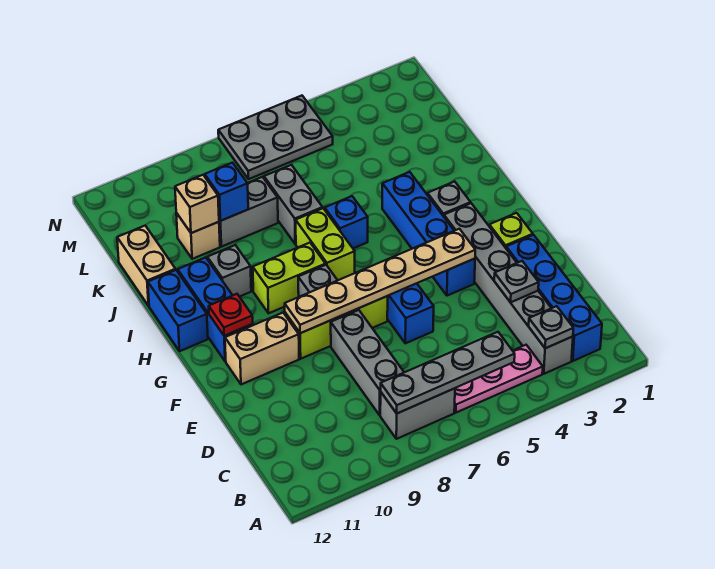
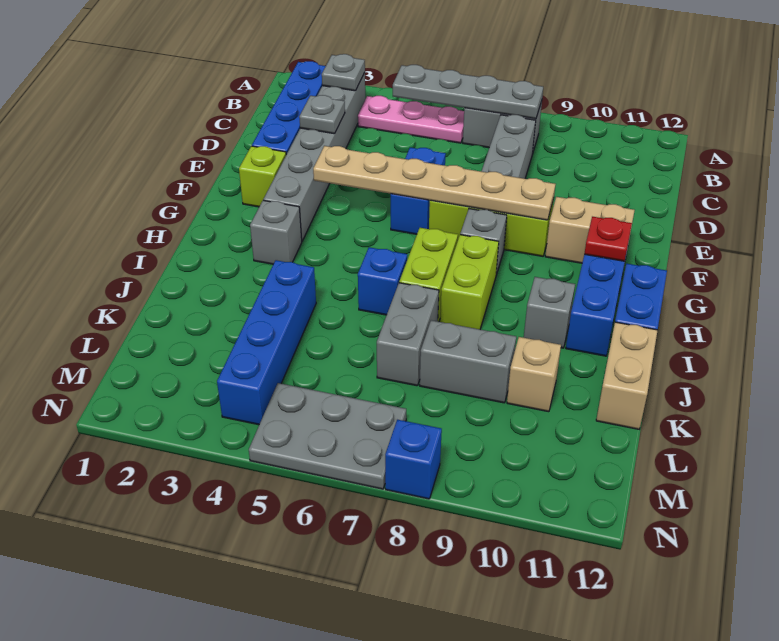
blue 1x4 brick [382,172,475,296] -> blue 1x4 brick moved to [217,260,316,425]
lime 1x2 brick [253,243,325,313] -> lime 1x2 brick turned to [440,235,499,329]
blue 1x1 brick [205,163,248,221] -> blue 1x1 brick moved to [385,420,442,499]
tan 1x1 brick [175,175,219,233] -> none

